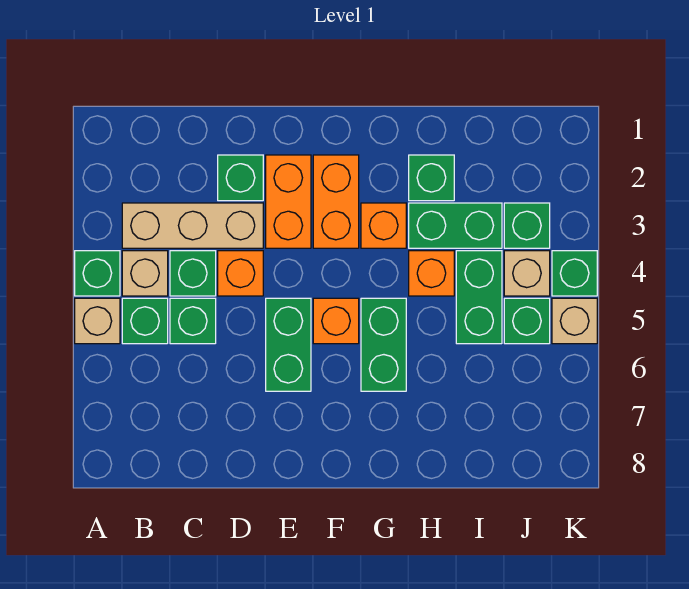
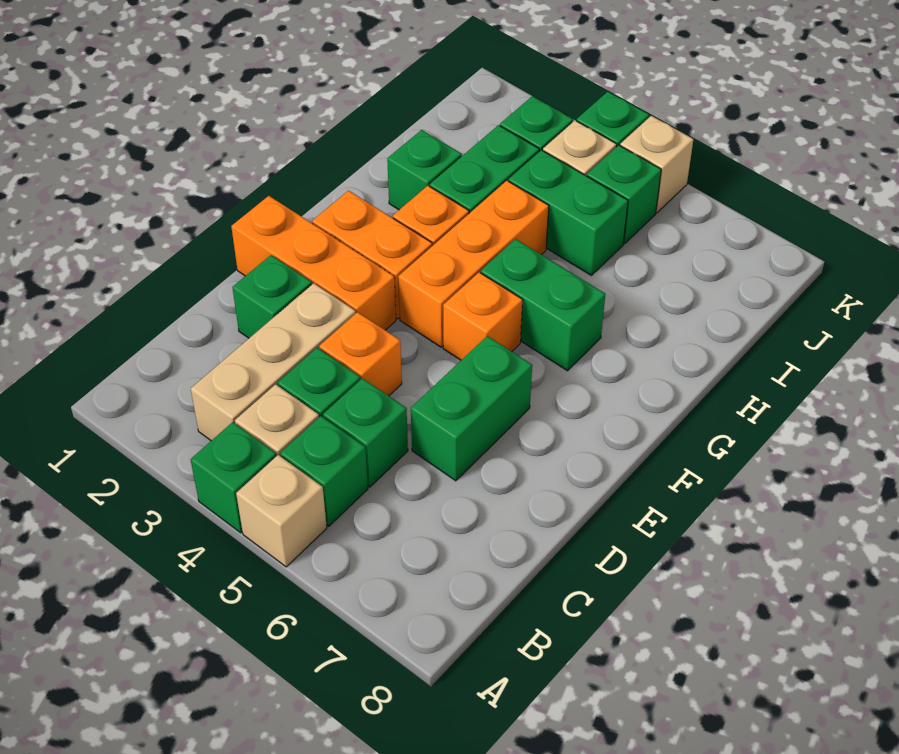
orange 1x2 brick [266,155,311,248] -> orange 1x3 brick [231,196,396,330]
green 1x2 brick [266,298,311,391] -> green 1x2 brick turned to [411,336,532,481]
orange 1x1 brick [409,251,454,296] -> orange 1x3 brick [398,181,549,347]

